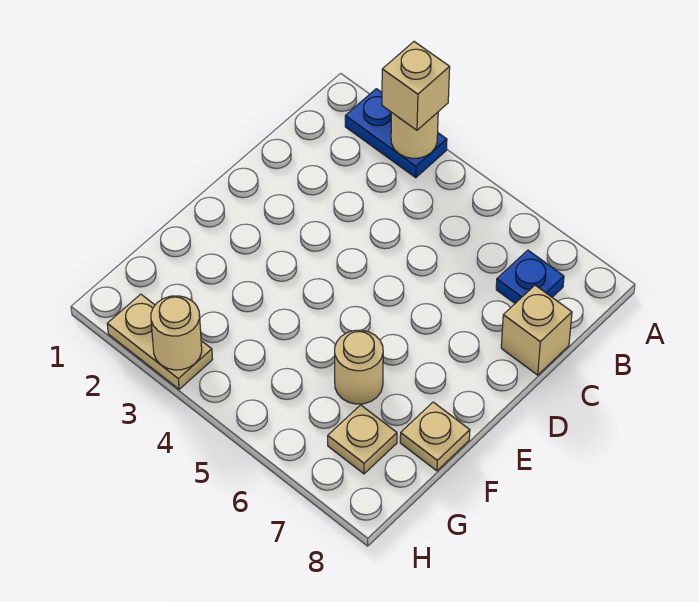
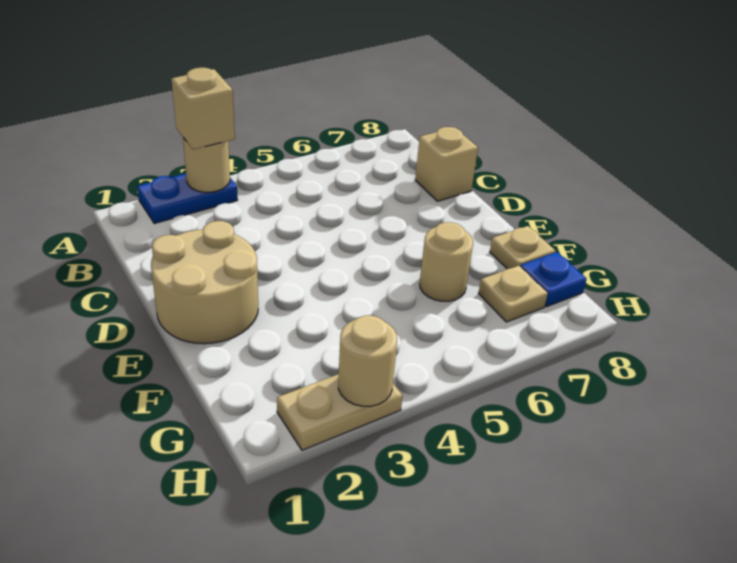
blue 1x1 plate [496,250,564,303] -> blue 1x1 plate moved to [520,252,586,307]
none -> tan 2x2 round brick [151,221,258,344]

